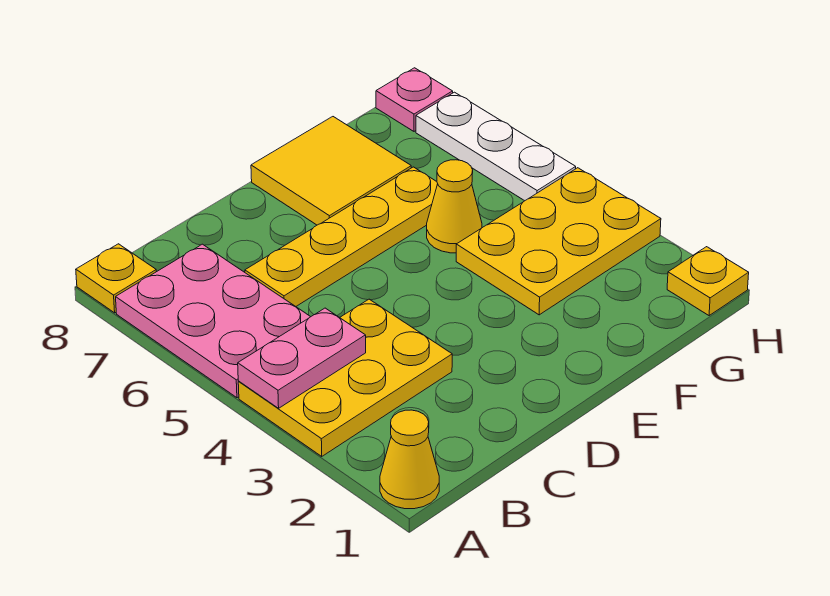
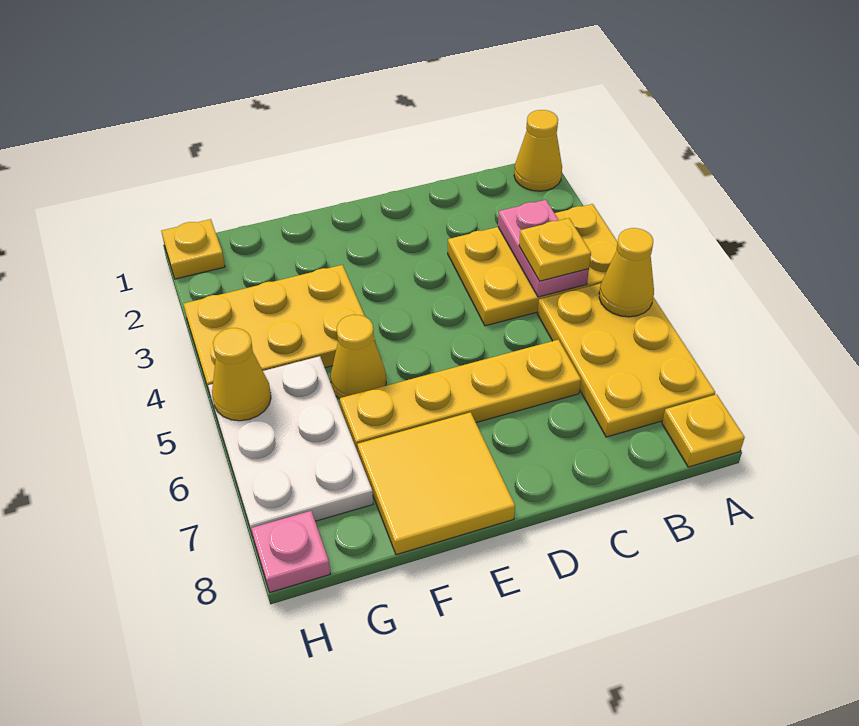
pink 1x2 plate [238,308,366,408] -> pink 1x2 plate turned to [498,200,589,297]
pink 2x3 plate [116,244,310,398] -> yellow 2x3 plate [538,283,715,437]
none -> yellow 1x1 cone [599,228,654,317]
none -> yellow 1x1 plate [519,218,591,281]
white 1x3 plate [416,92,576,201] -> white 2x3 plate [208,356,373,533]
none -> yellow 1x1 cone [212,328,271,421]

